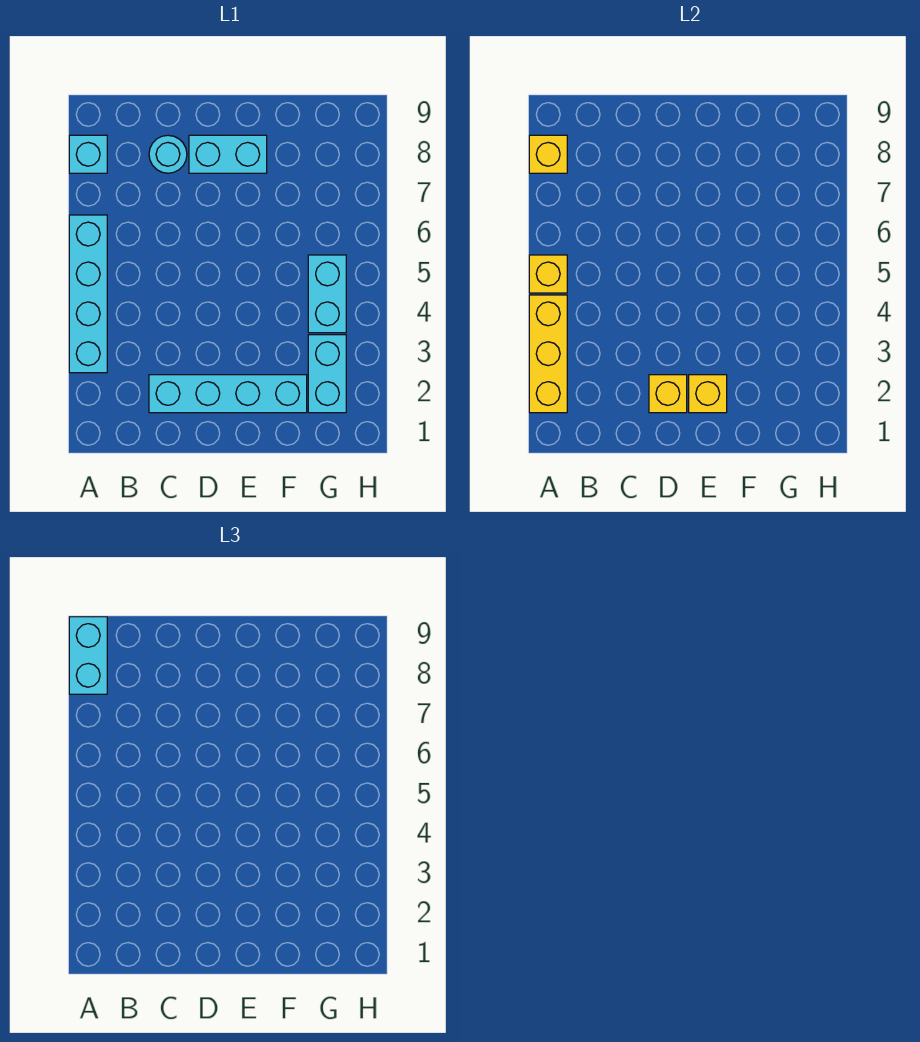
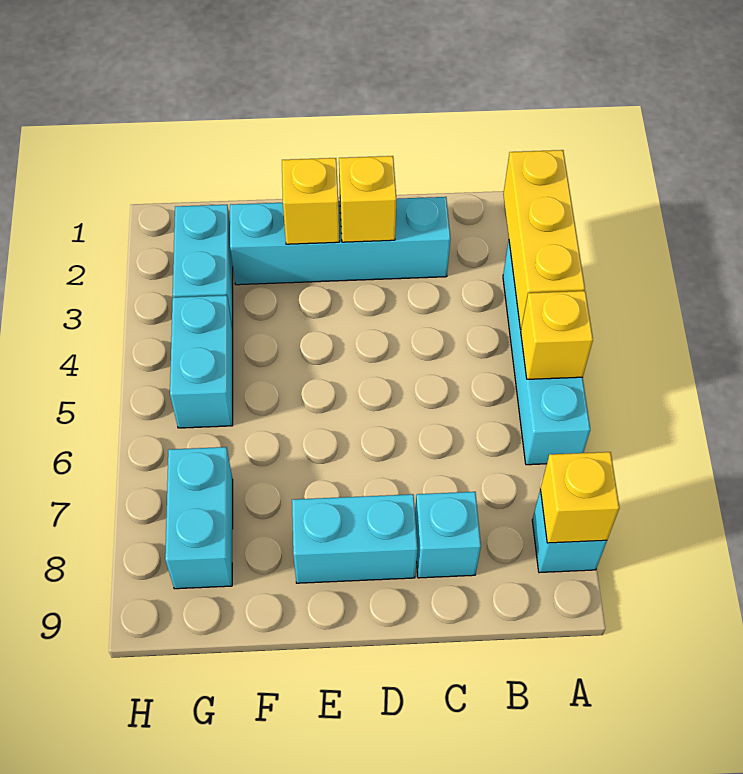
cyan 1x2 brick [69,617,107,694] -> cyan 1x2 brick moved to [165,447,233,589]
cyan 1x1 round brick [149,135,187,173] -> cyan 1x1 brick [415,492,481,578]

